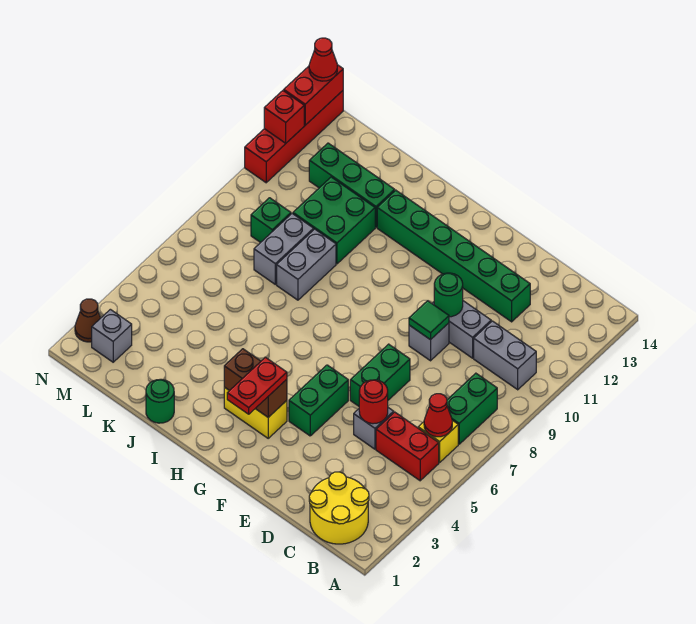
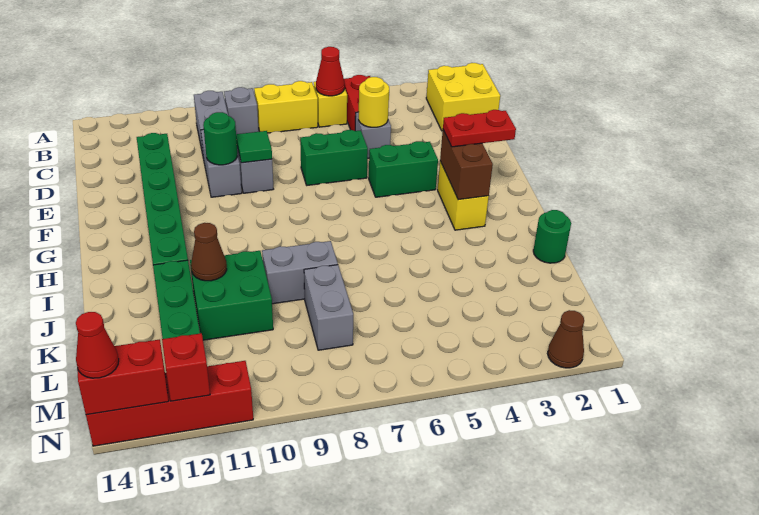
yellow 2x2 round brick [309,472,369,544] -> yellow 2x2 brick [426,63,500,131]
green 1x2 brick [447,373,497,444] -> yellow 1x2 brick [254,81,318,133]
red 1x1 round brick [359,380,388,424] -> yellow 1x1 round brick [359,77,389,127]
none -> brown 1x1 cone [191,223,227,281]
grey 1x2 brick [254,214,314,284] -> grey 1x2 brick turned to [304,265,353,350]
green 1x1 brick [251,198,291,243] -> none
grey 1x1 brick [92,309,132,362] -> grey 1x1 brick moved to [224,87,259,134]

